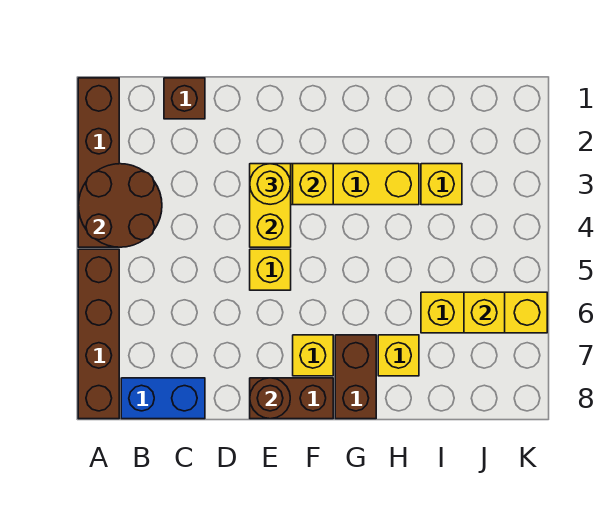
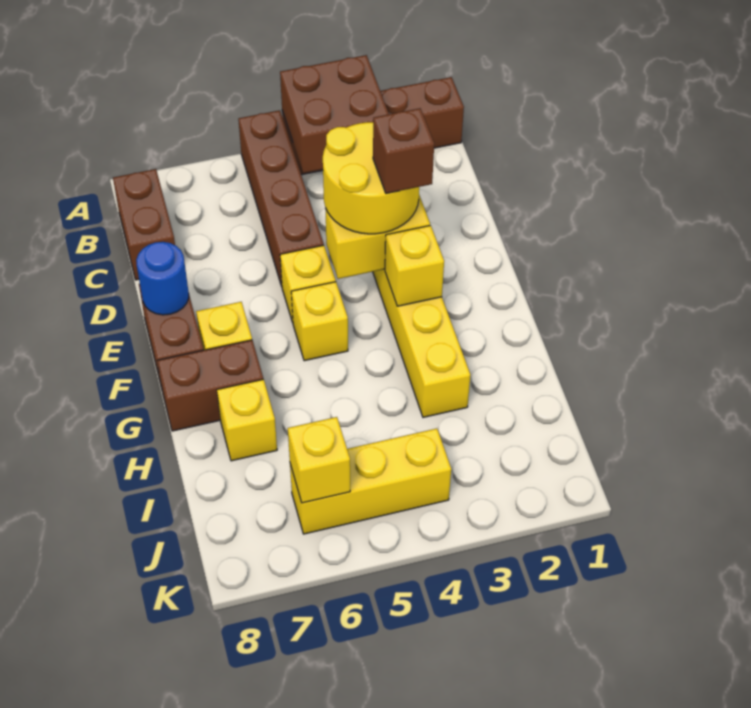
brown 2x2 round brick [78,164,162,247] -> brown 2x2 brick [280,55,389,173]
brown 1x4 brick [78,249,119,419] -> brown 1x4 brick turned to [238,110,324,286]
blue 1x2 brick [121,378,205,419] -> brown 1x2 brick [113,169,175,280]
brown 1x1 brick [164,78,205,119] -> brown 1x1 brick moved to [373,108,434,194]
yellow 1x1 round brick [250,164,291,204] -> yellow 2x2 round brick [323,122,419,234]
brown 1x1 round brick [250,378,290,419] -> blue 1x1 round brick [136,242,189,315]
yellow 1x1 brick [421,164,462,205] -> yellow 1x1 brick moved to [291,282,348,361]
yellow 1x3 brick [421,292,547,333] -> yellow 1x3 brick turned to [290,428,451,534]

